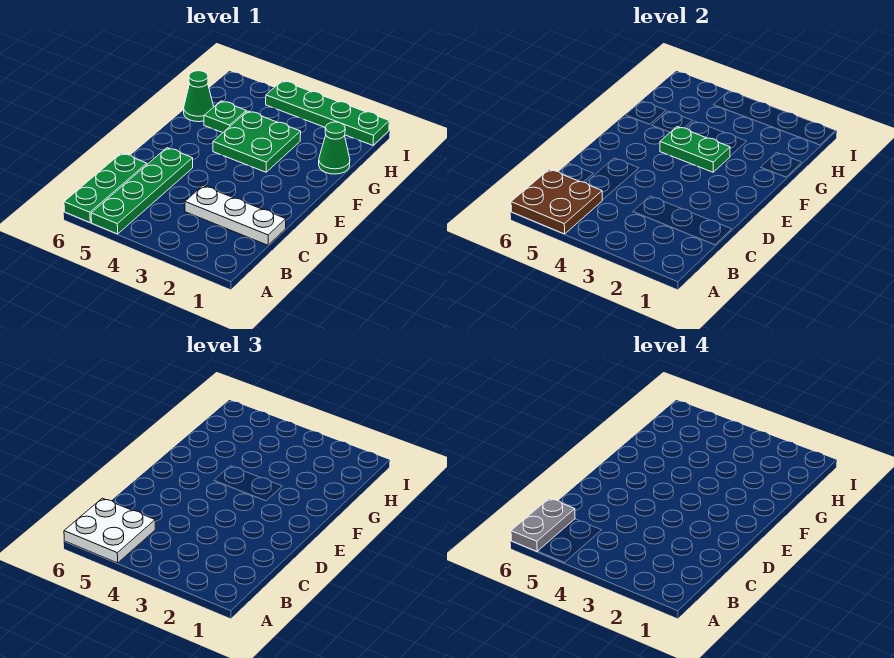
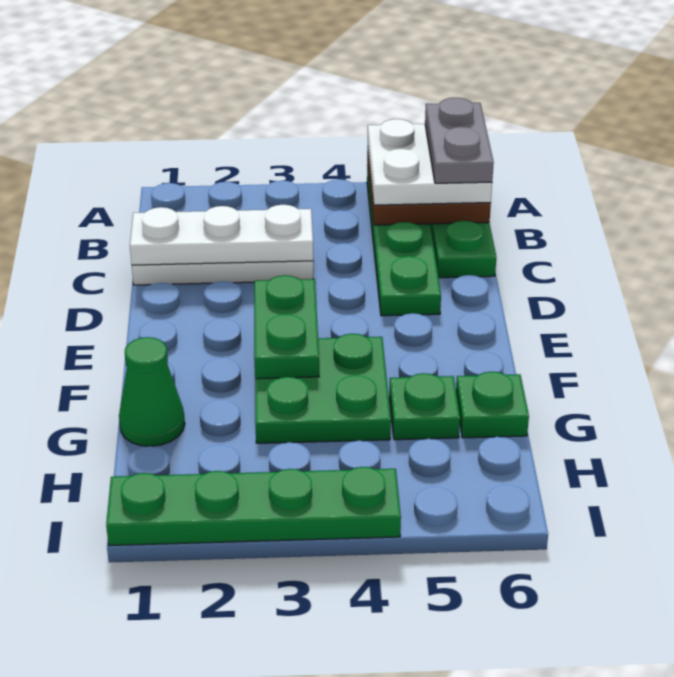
none -> white 1x3 plate [130,205,313,265]
green 1x2 plate [660,127,730,172] -> green 1x2 plate turned to [254,275,319,379]
green 1x1 cone [184,71,214,122] -> green 1x1 plate [456,372,529,438]

